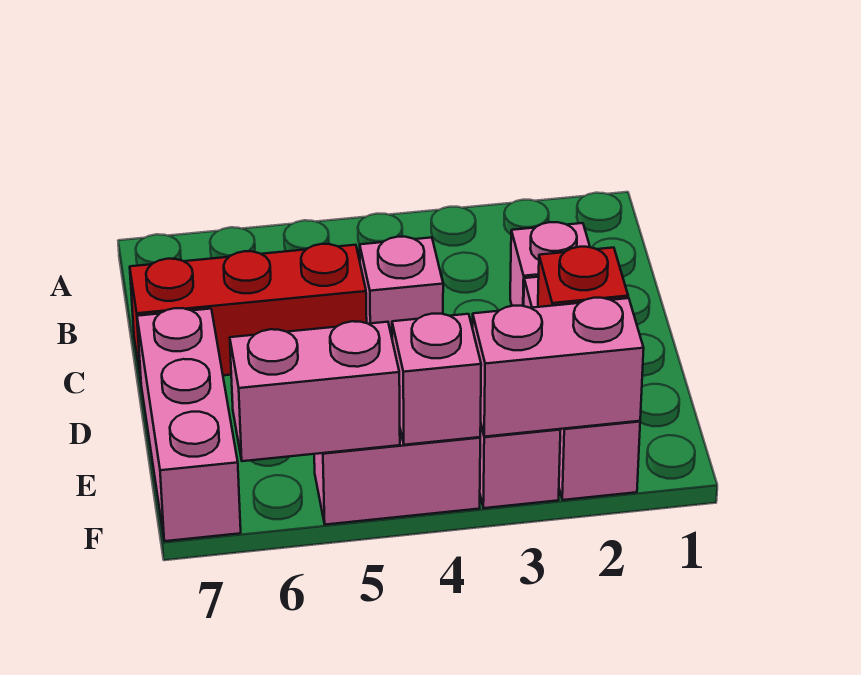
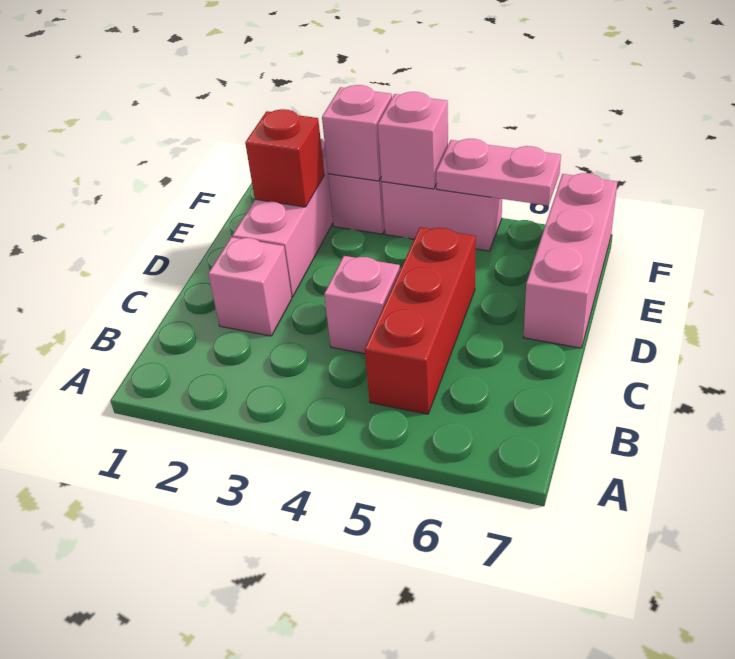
red 1x3 brick [130,244,367,380] -> red 1x3 brick turned to [365,227,476,414]
pink 1x2 brick [473,298,644,437] -> pink 1x1 brick [322,85,392,181]
pink 1x2 brick [230,321,400,461] -> pink 1x2 plate [436,139,561,206]

